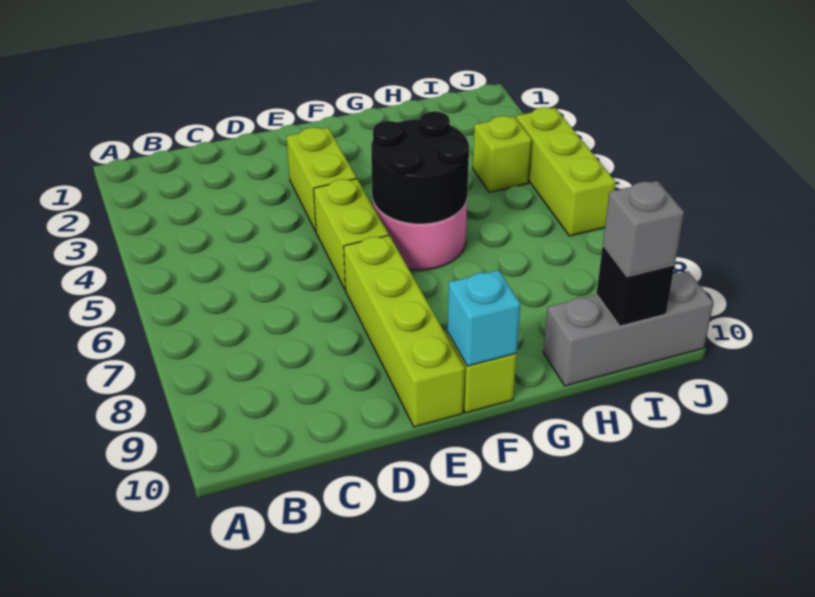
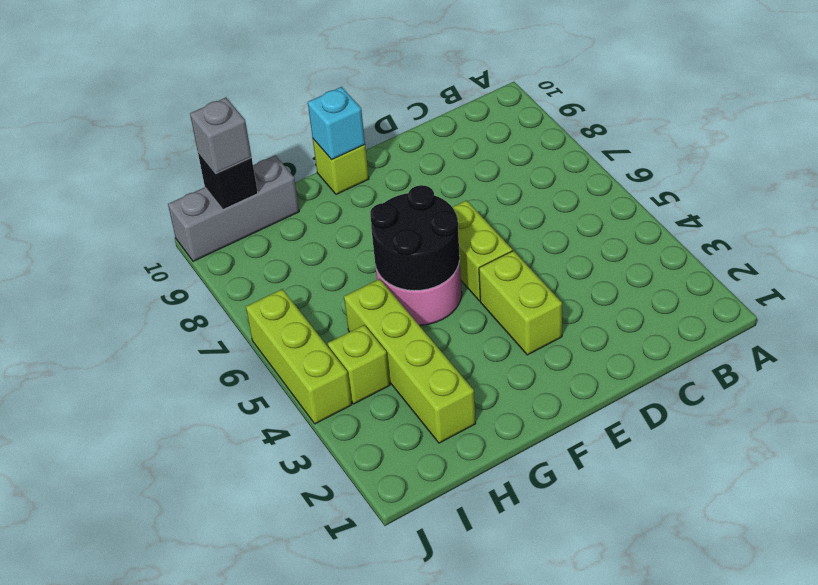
lime 1x4 brick [344,235,465,427] -> lime 1x4 brick moved to [344,279,476,443]

